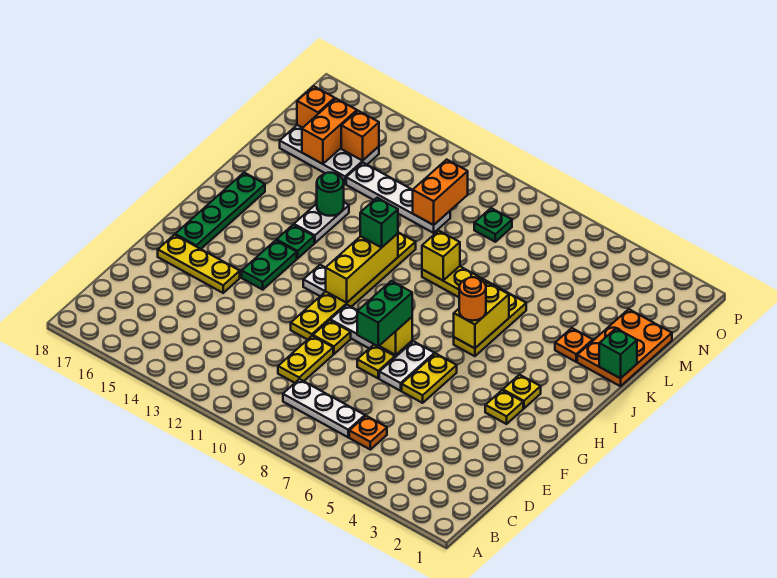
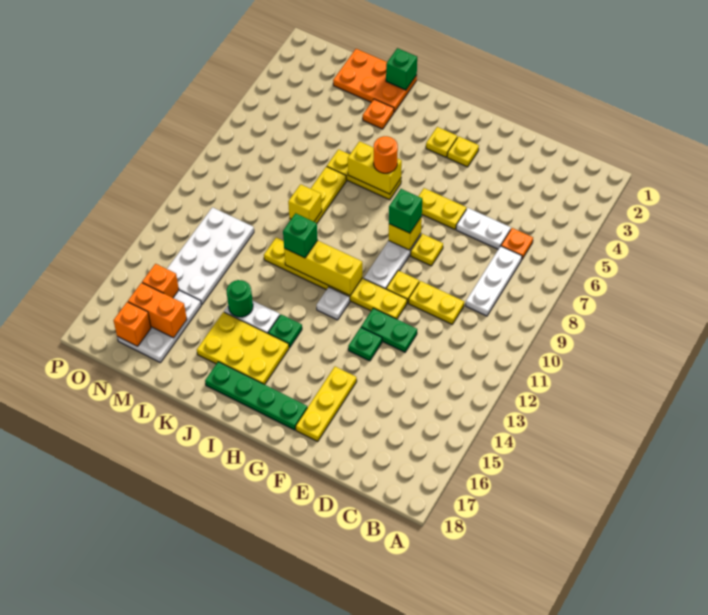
white 1x2 plate [379,341,435,391] -> white 1x2 plate moved to [456,208,511,249]
green 1x2 brick [357,281,412,346] -> green 1x1 brick [389,189,422,233]
green 1x2 plate [242,240,297,290] -> green 1x2 plate moved to [361,308,417,352]
none -> yellow 2x3 plate [197,312,289,385]
white 1x4 plate [346,163,450,233] -> white 2x4 plate [167,207,254,305]
orange 1x2 brick [413,160,468,225] -> none
green 1x1 plate [474,208,512,242] -> green 1x1 plate moved to [348,327,382,361]

